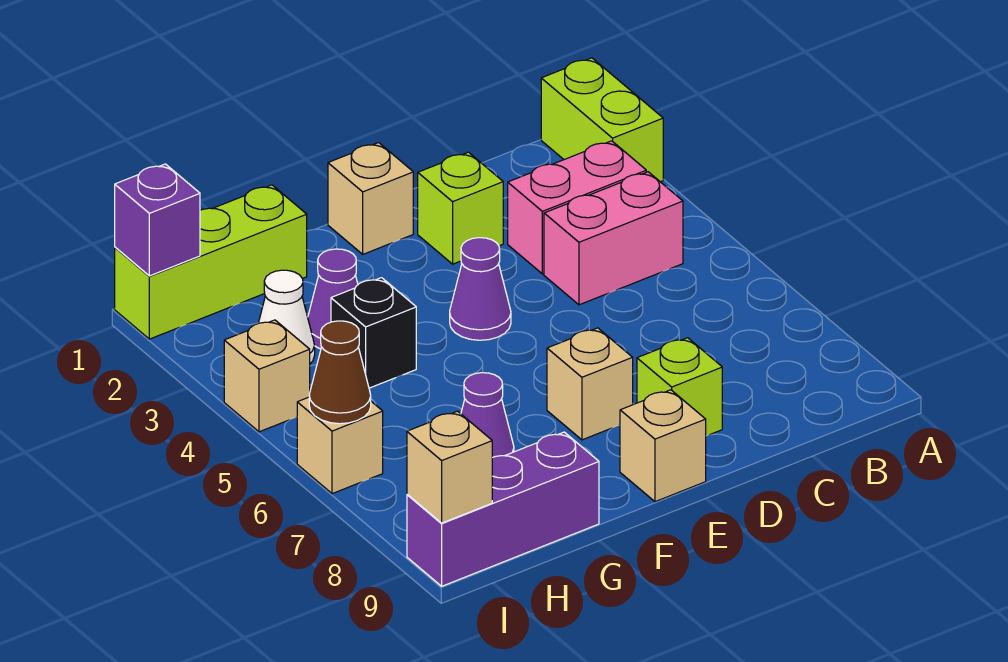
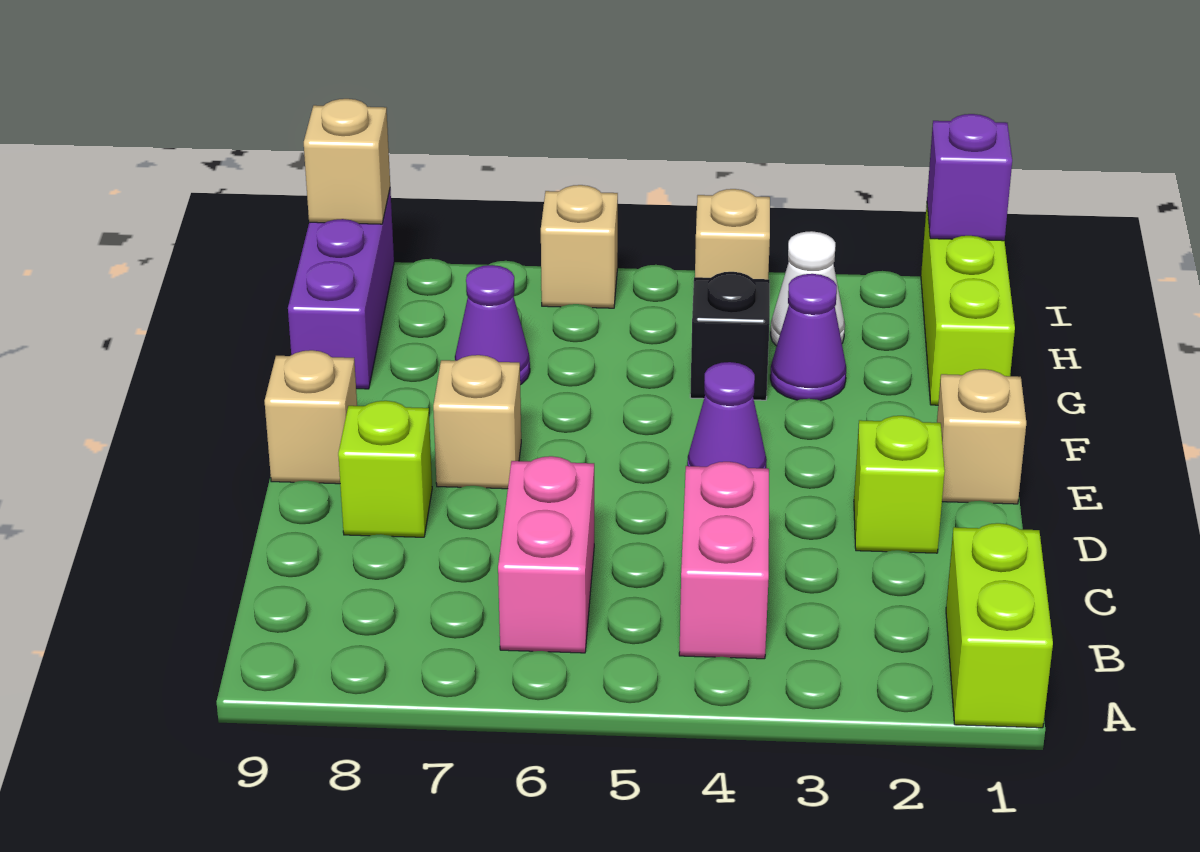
lime 1x2 brick [541,58,663,182] -> lime 1x2 brick turned to [946,523,1053,728]
pink 1x2 brick [508,141,646,274] -> pink 1x2 brick moved to [498,456,594,653]
brown 1x1 cone [309,321,371,424] -> none

